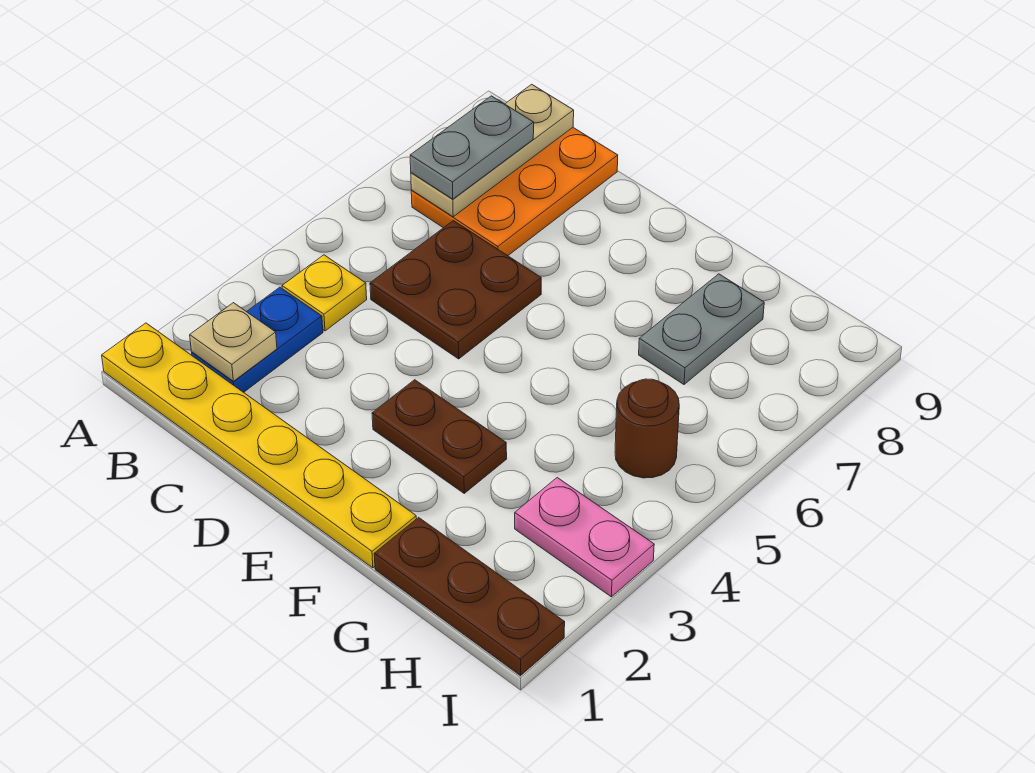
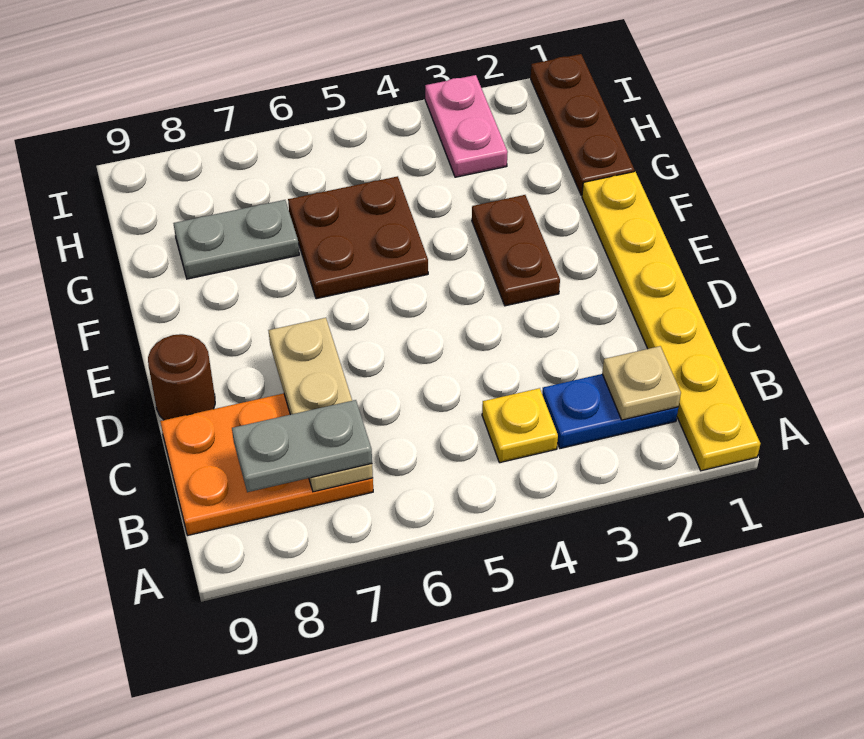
tan 1x3 plate [411,84,574,217] -> tan 1x3 plate turned to [268,318,373,492]
brown 2x2 plate [370,221,541,359] -> brown 2x2 plate moved to [288,176,428,299]
brown 1x1 round brick [615,379,679,478] -> brown 1x1 round brick moved to [148,334,215,420]

